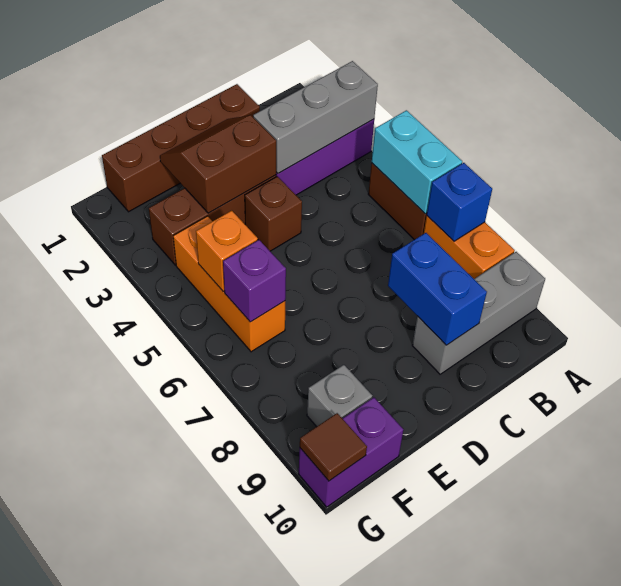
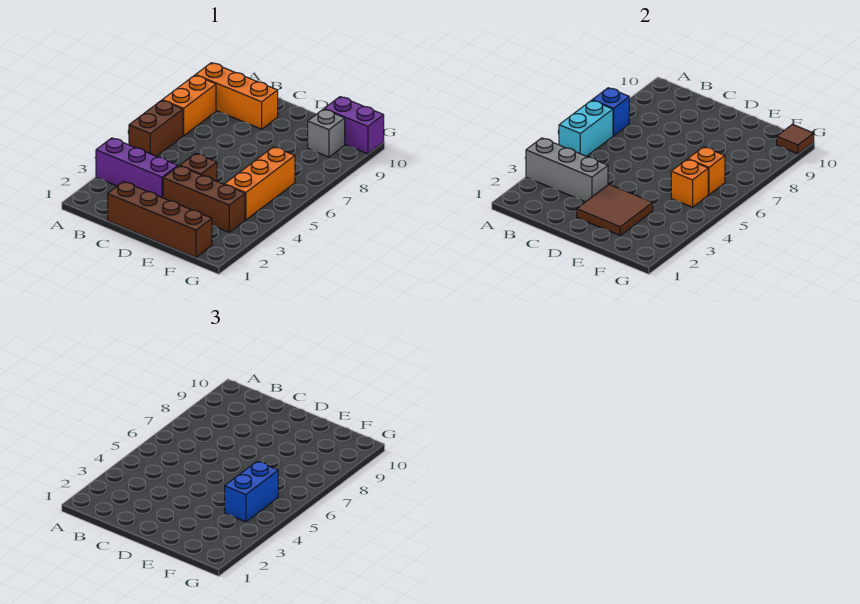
grey 1x3 brick [412,252,545,374] -> orange 1x3 brick [196,63,278,129]
blue 1x2 brick [388,233,487,345] -> blue 1x2 brick moved to [225,461,278,522]
brown 2x2 slope [160,115,276,213] -> brown 2x2 tile [577,184,653,235]
purple 1x1 brick [223,240,286,322] -> orange 1x1 brick [688,147,725,195]

